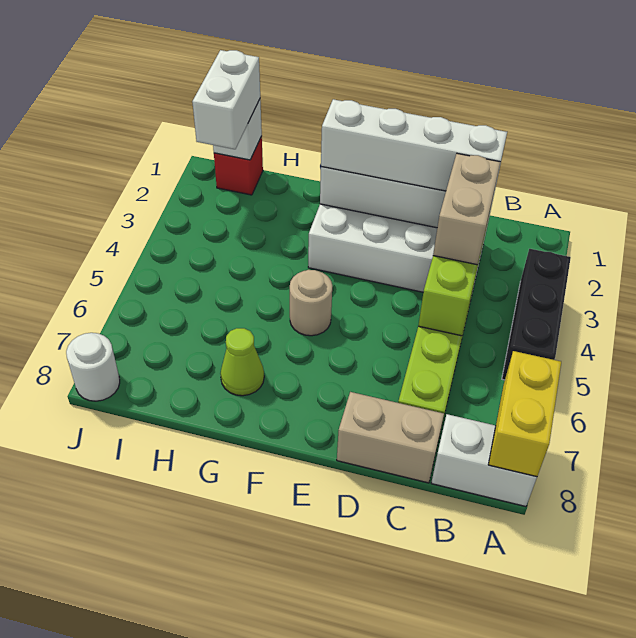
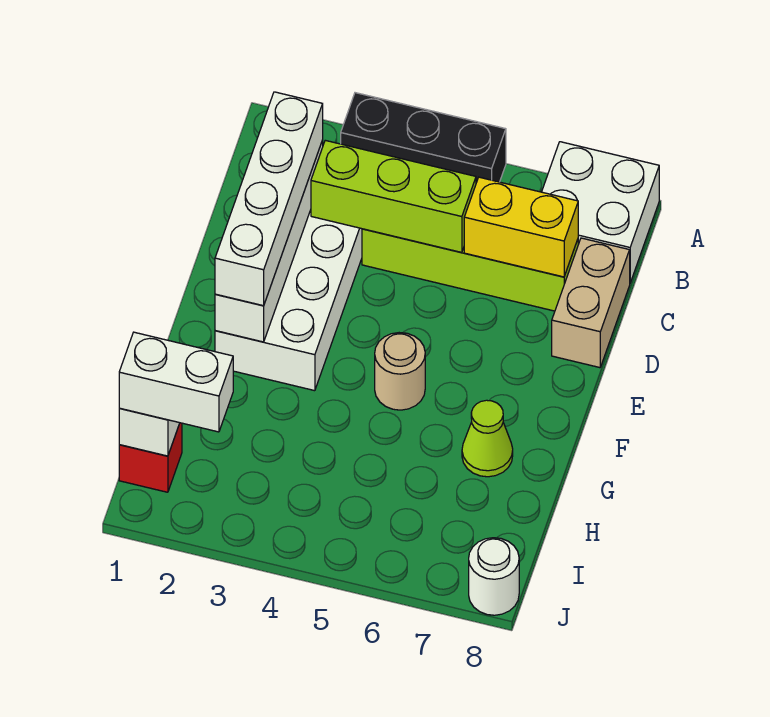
yellow 1x2 brick [488,351,561,477] -> yellow 1x2 brick moved to [464,177,578,277]
white 1x2 brick [431,414,537,507] -> white 2x2 brick [542,142,659,283]
tan 1x2 brick [433,154,500,265] -> none

